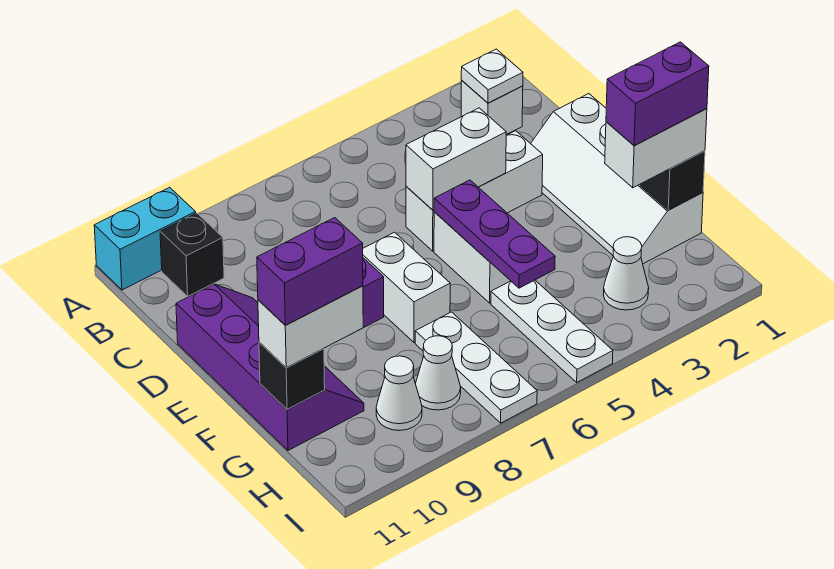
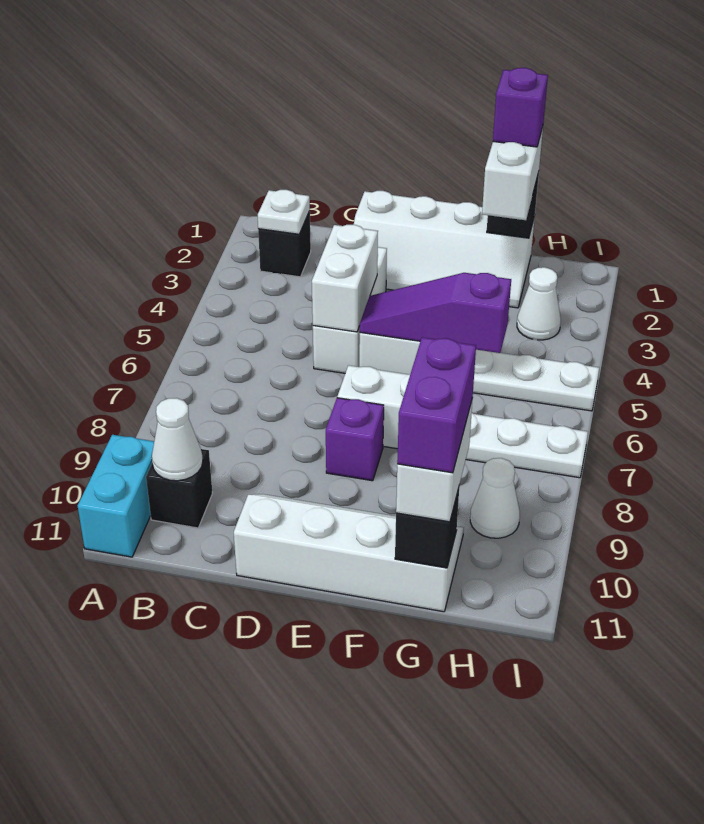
white 1x1 brick [461,81,523,135] -> black 1x1 brick [258,211,311,277]
purple 2x4 slope [176,284,364,451] -> white 2x4 slope [234,494,464,612]
purple 1x3 plate [434,180,555,288] -> purple 1x3 slope [359,273,511,353]
purple 1x2 brick [606,42,709,145] -> purple 1x1 brick [493,68,548,147]
white 1x1 cone [416,336,461,410] -> white 1x1 cone moved to [152,398,203,481]

